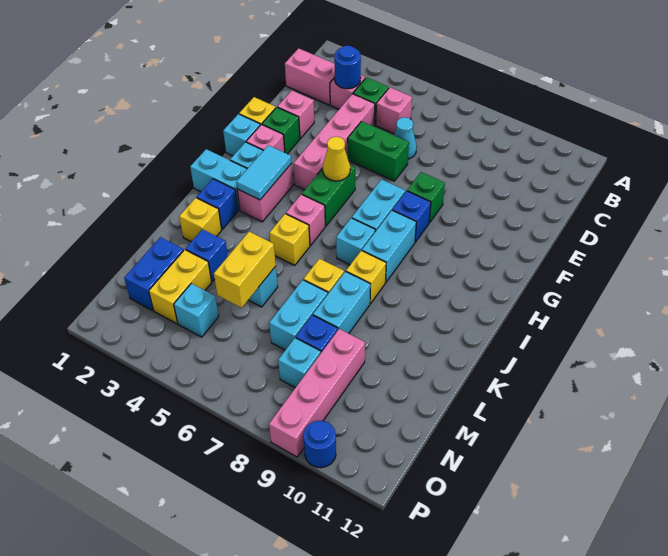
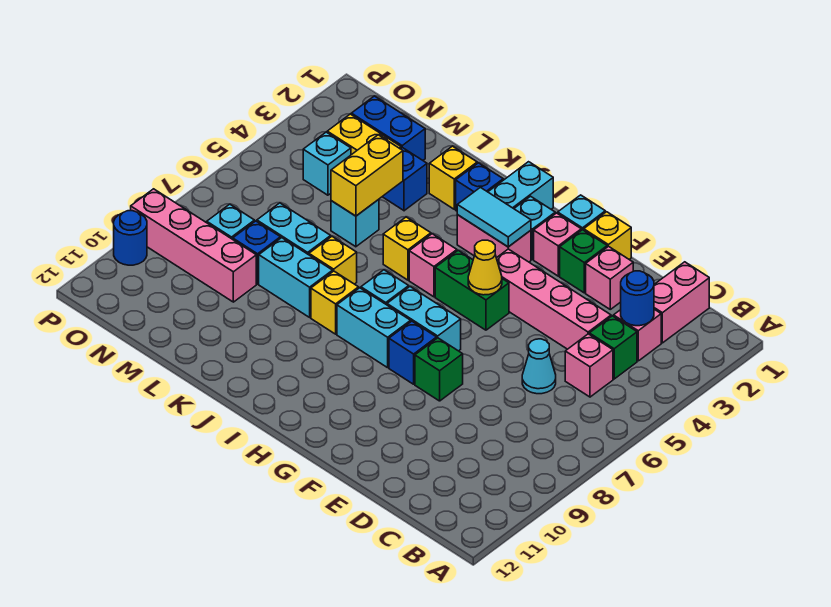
green 1x2 brick [348,121,409,181] -> none
yellow 1x2 brick [214,232,276,308] -> yellow 1x2 brick turned to [331,135,403,216]

